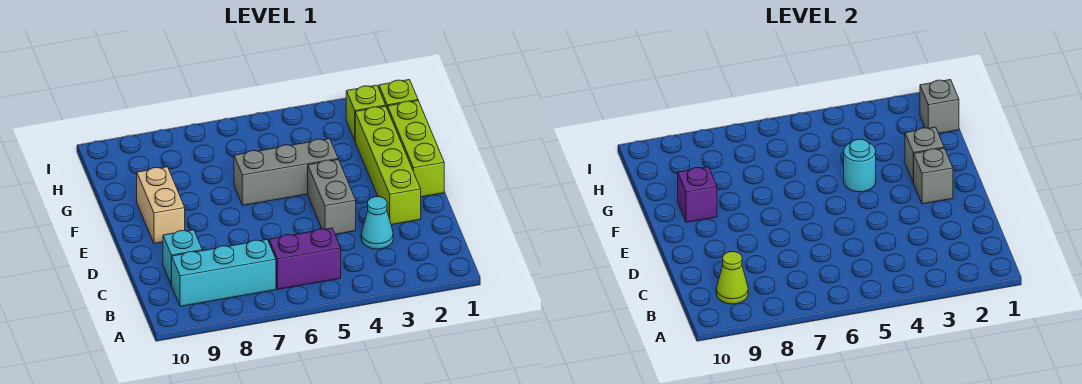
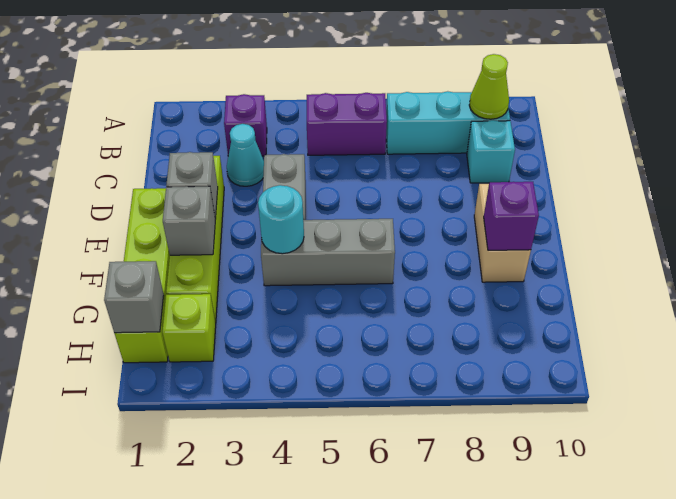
none -> purple 1x1 brick [224,94,267,156]

